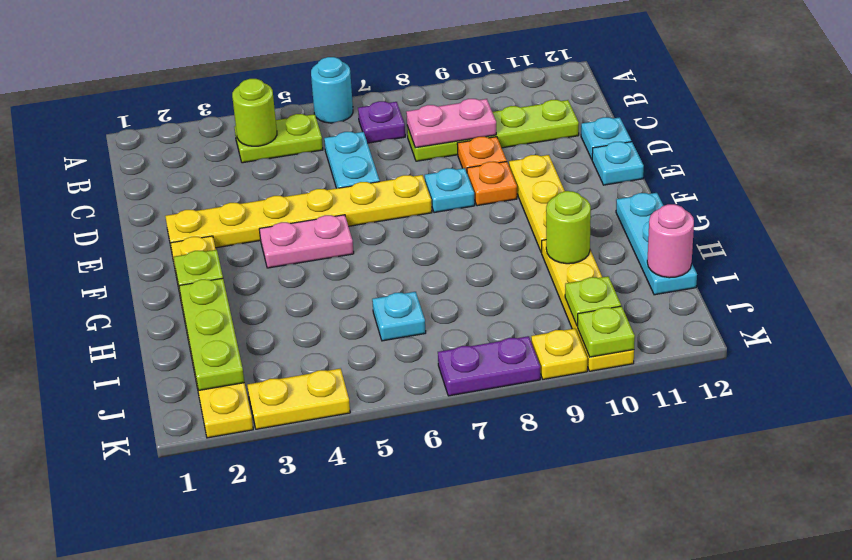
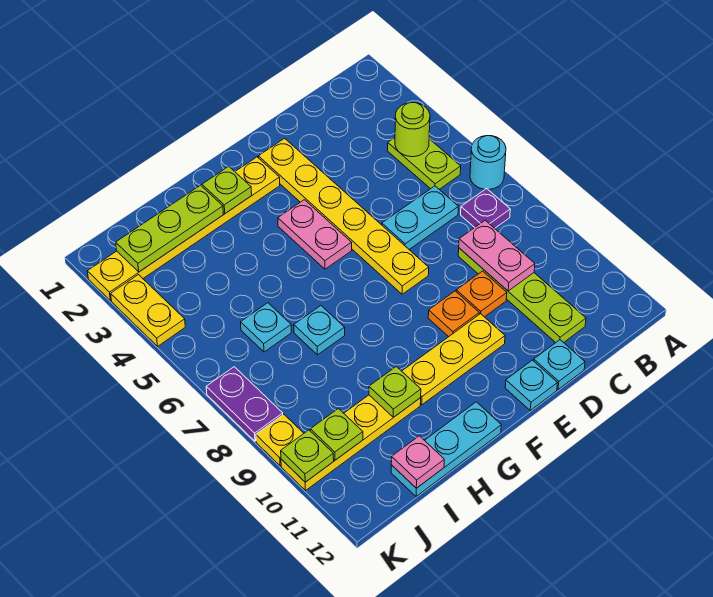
cyan 1x1 plate [425,168,475,213] -> cyan 1x1 plate moved to [294,306,345,355]
lime 1x1 round brick [546,191,591,264] -> lime 1x1 plate [369,366,421,417]
pink 1x1 round brick [647,204,694,278] -> pink 1x1 plate [391,436,444,488]

